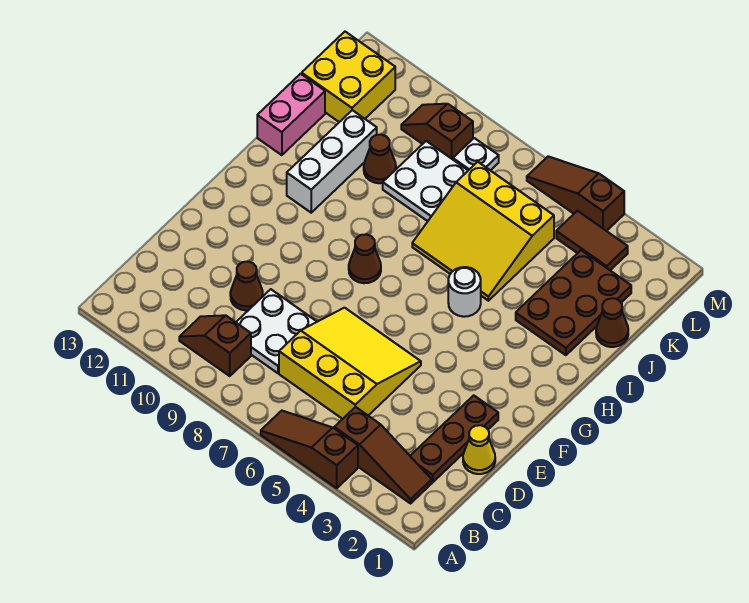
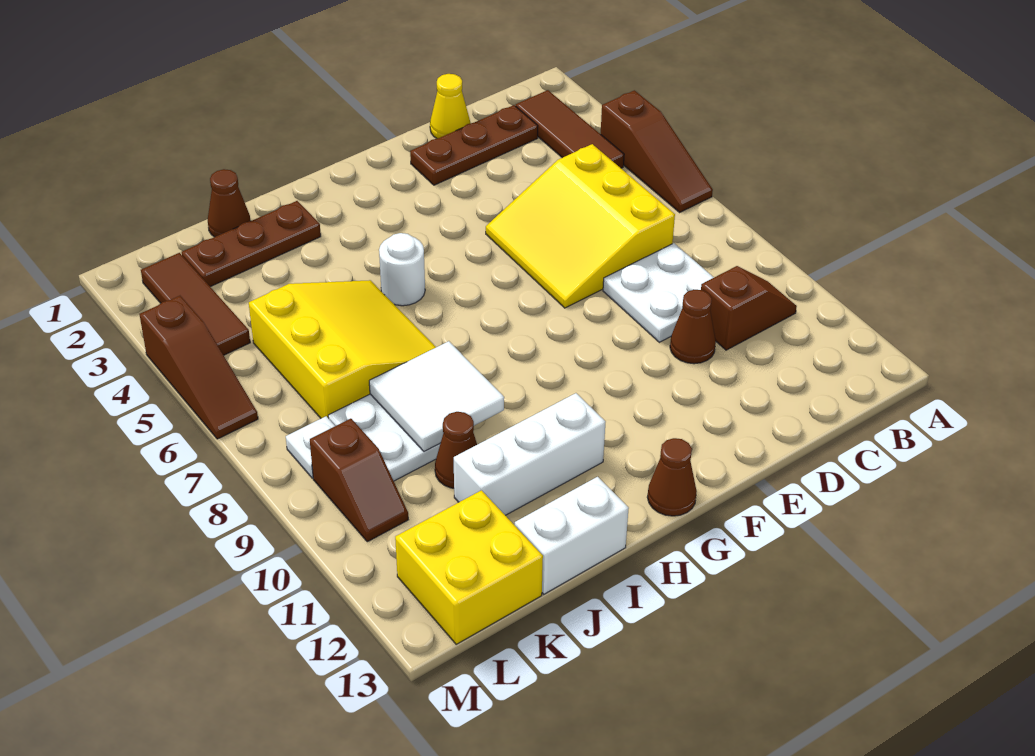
brown 1x3 slope [334,407,432,503] -> brown 1x3 tile [516,90,624,168]
brown 1x2 slope [179,315,251,376] -> brown 1x2 slope turned to [701,266,797,350]
brown 1x1 cone [349,234,381,283] -> brown 1x1 cone moved to [647,438,697,516]
brown 2x3 plate [516,250,631,355] -> brown 1x3 plate [182,201,321,287]
none -> white 2x2 tile [369,341,504,451]
pink 1x2 brick [257,74,325,155] -> white 1x2 brick [515,477,629,594]
brown 1x2 tile [556,211,628,270] -> brown 1x3 tile [141,253,250,355]

